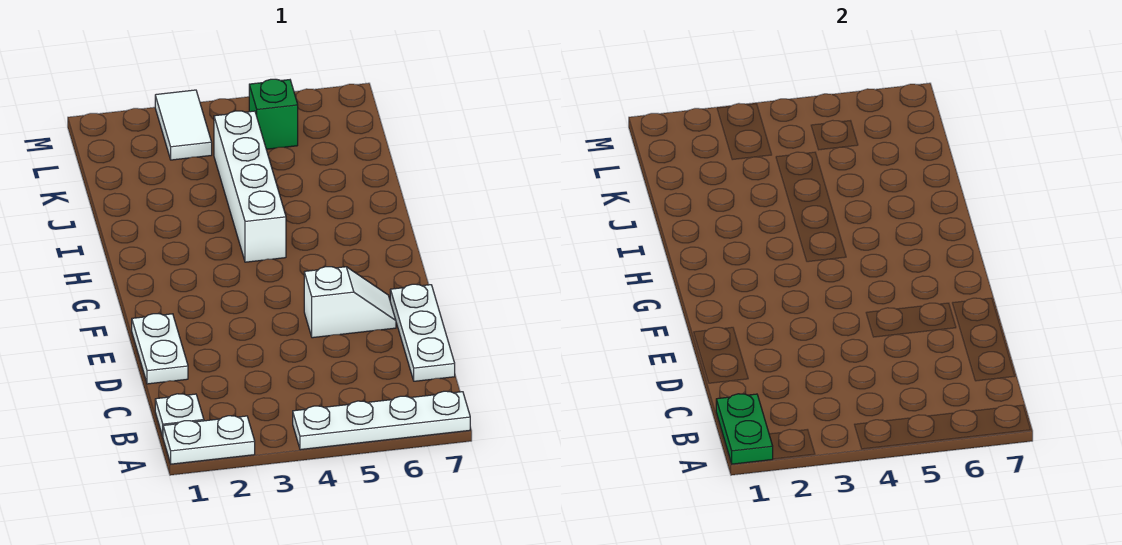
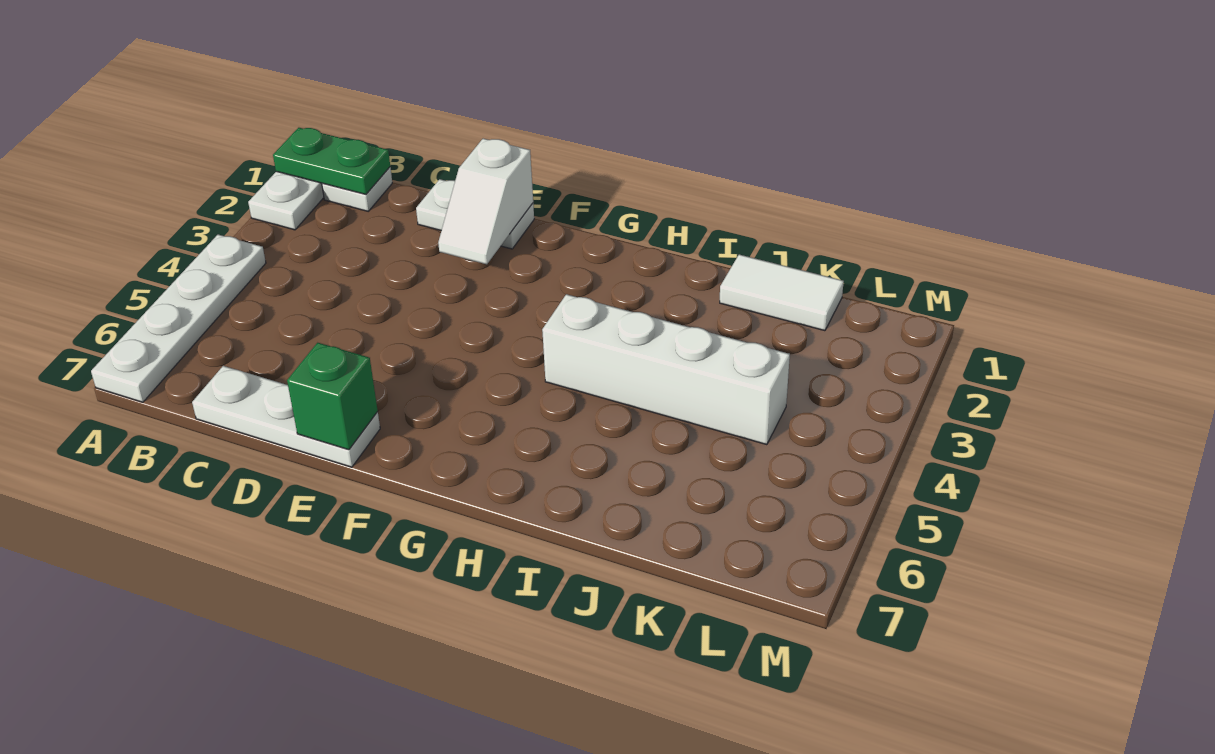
white 1x2 slope [304,267,396,338] -> white 1x2 slope moved to [438,139,533,264]
white 1x2 tile [155,90,212,160] -> white 1x2 tile moved to [720,255,844,331]
green 1x1 brick [249,79,298,149] -> green 1x1 brick moved to [287,343,378,450]

